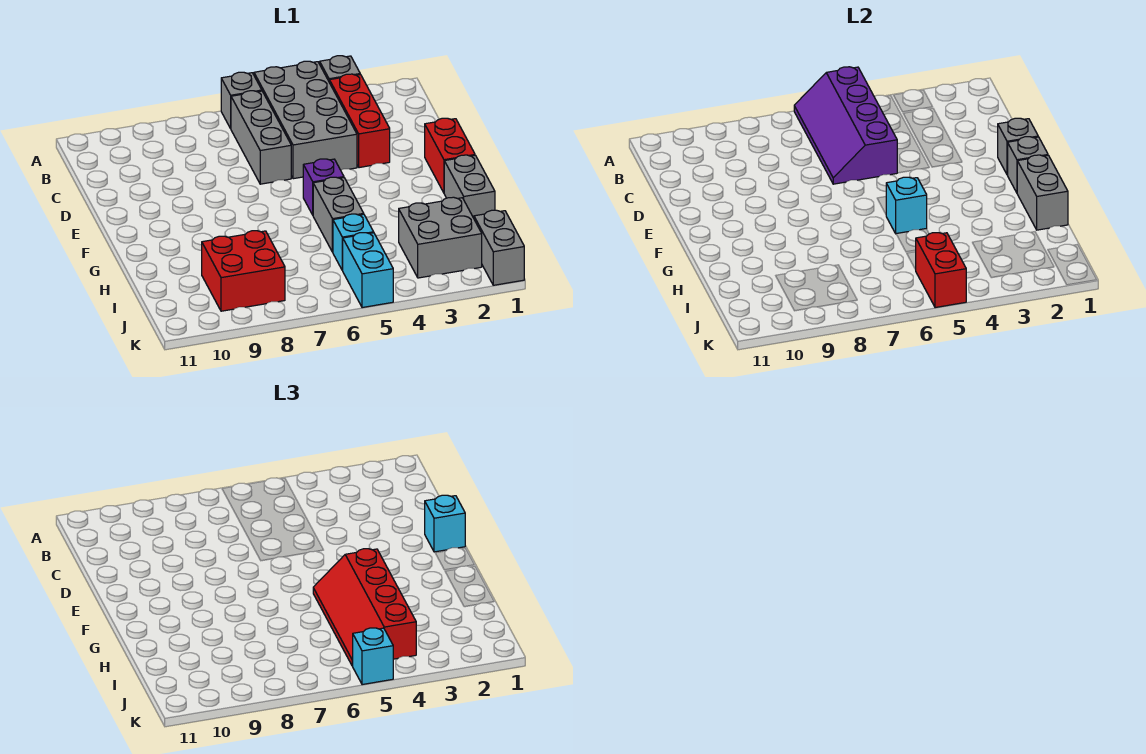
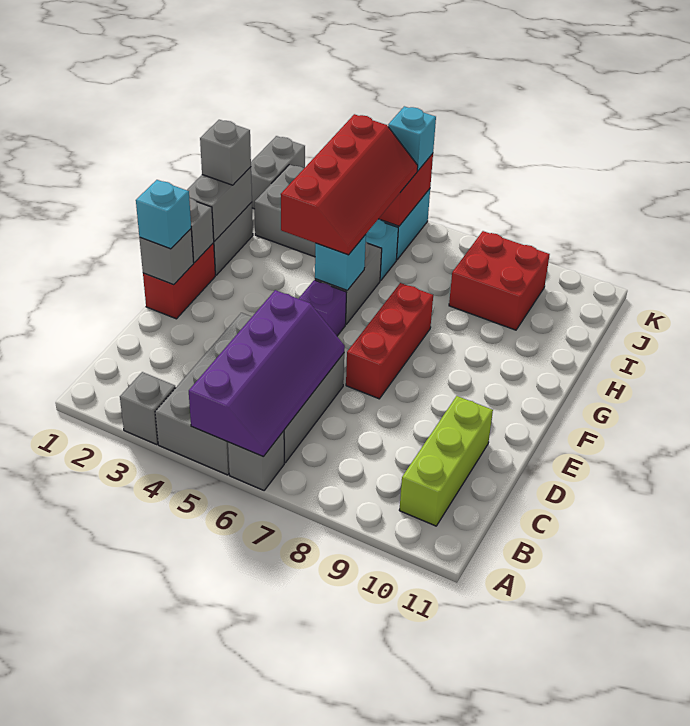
red 1x3 brick [329,74,390,168] -> red 1x3 brick moved to [346,283,433,399]
none -> lime 1x3 brick [399,396,493,526]
none -> grey 1x1 brick [200,120,251,185]

